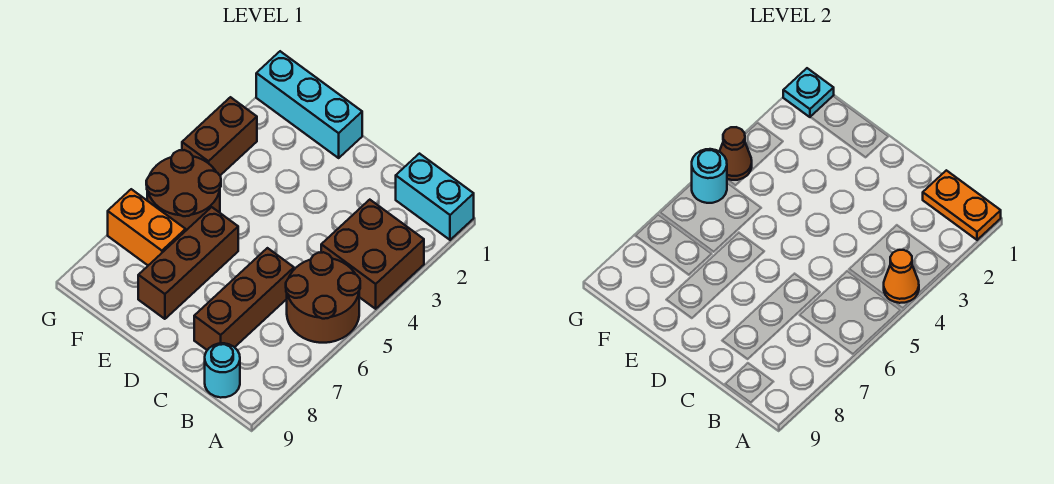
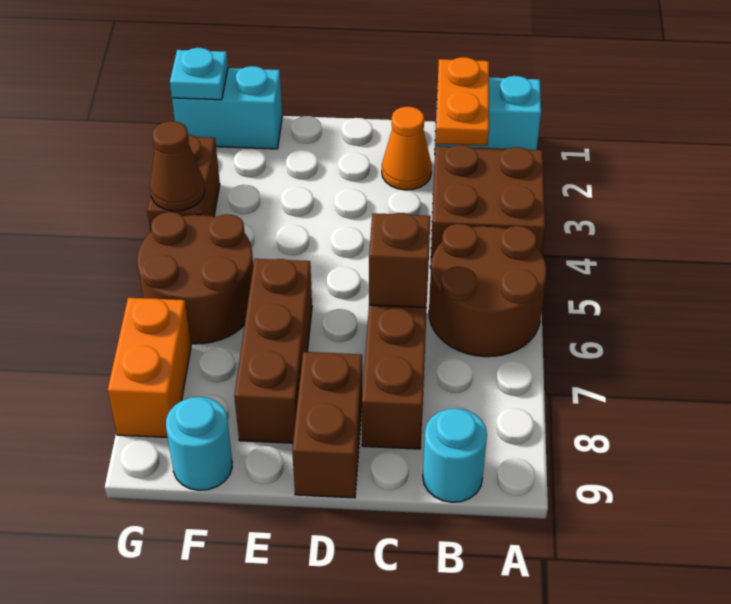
orange 1x2 plate [923,170,1001,240] -> orange 1x2 plate turned to [435,57,489,146]
orange 1x1 cone [884,250,919,303] -> orange 1x1 cone moved to [382,107,432,190]
none -> brown 1x1 brick [369,213,431,308]
none -> brown 1x2 brick [292,352,362,498]
cyan 1x3 brick [256,51,362,158] -> cyan 1x2 brick [172,66,282,149]
orange 1x2 brick [108,189,186,265] -> orange 1x2 brick turned to [108,298,191,437]
cyan 1x1 round brick [692,149,727,203] -> cyan 1x1 round brick moved to [166,397,232,490]

